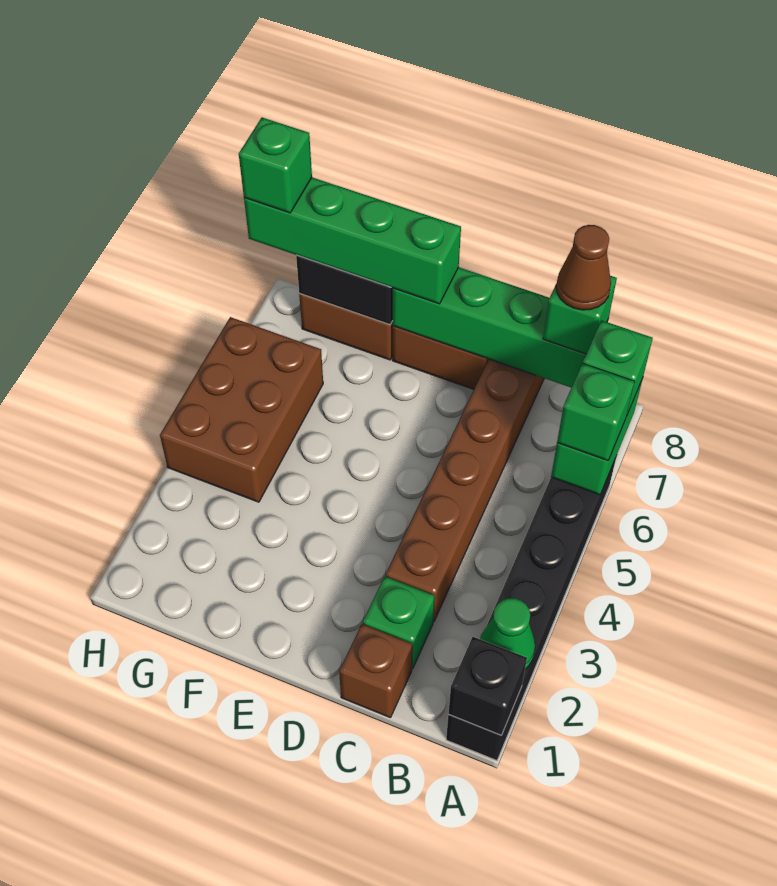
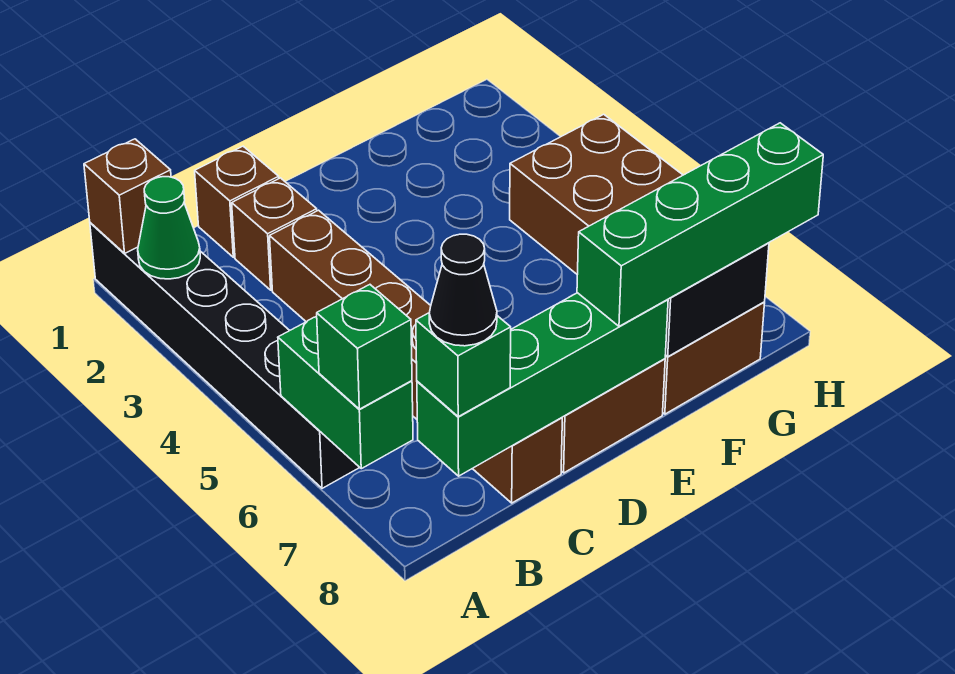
black 1x1 brick [448,637,527,735] -> brown 1x1 brick [84,139,171,253]
green 1x1 brick [557,363,635,461] -> none
brown 1x1 cone [556,225,611,310] -> black 1x1 cone [429,234,497,346]
green 1x1 brick [363,576,435,669] -> brown 1x1 brick [232,178,317,290]
green 1x1 brick [239,118,312,213] -> none

